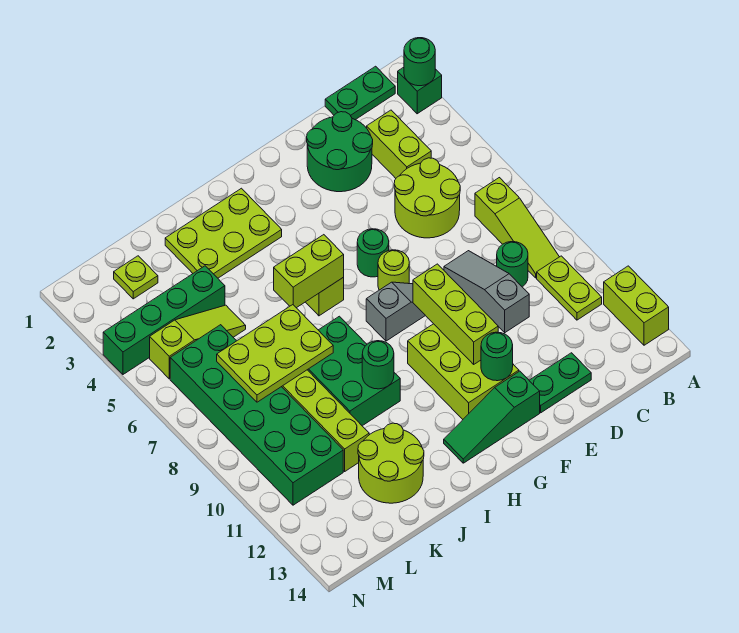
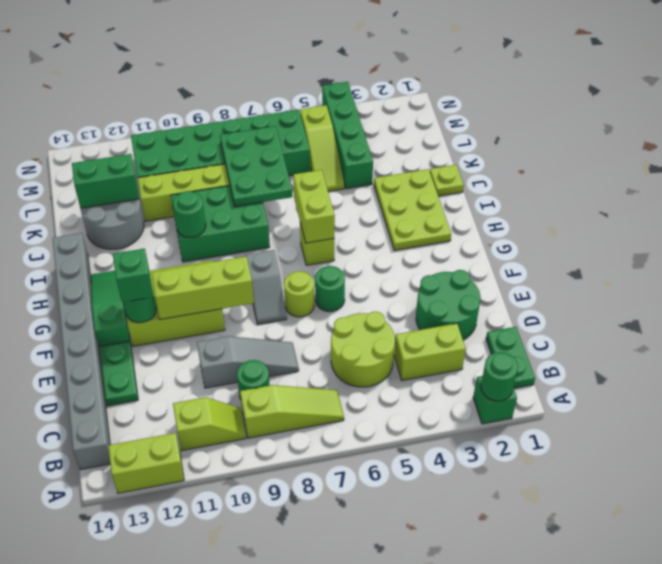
lime 1x3 slope [475,178,559,278] -> lime 1x3 slope turned to [240,385,344,438]
lime 1x2 plate [537,256,602,320] -> lime 1x2 slope [173,397,246,451]
none -> grey 1x8 brick [53,233,110,470]
none -> green 1x1 brick [113,249,153,302]
lime 2x3 plate [217,305,333,402] -> green 2x3 plate [220,126,292,207]
lime 2x2 round brick [358,423,424,503] -> grey 2x2 round brick [81,199,144,249]
none -> green 1x2 brick [72,154,139,208]
lime 1x1 plate [114,256,158,299] -> lime 1x1 plate moved to [430,165,464,196]

